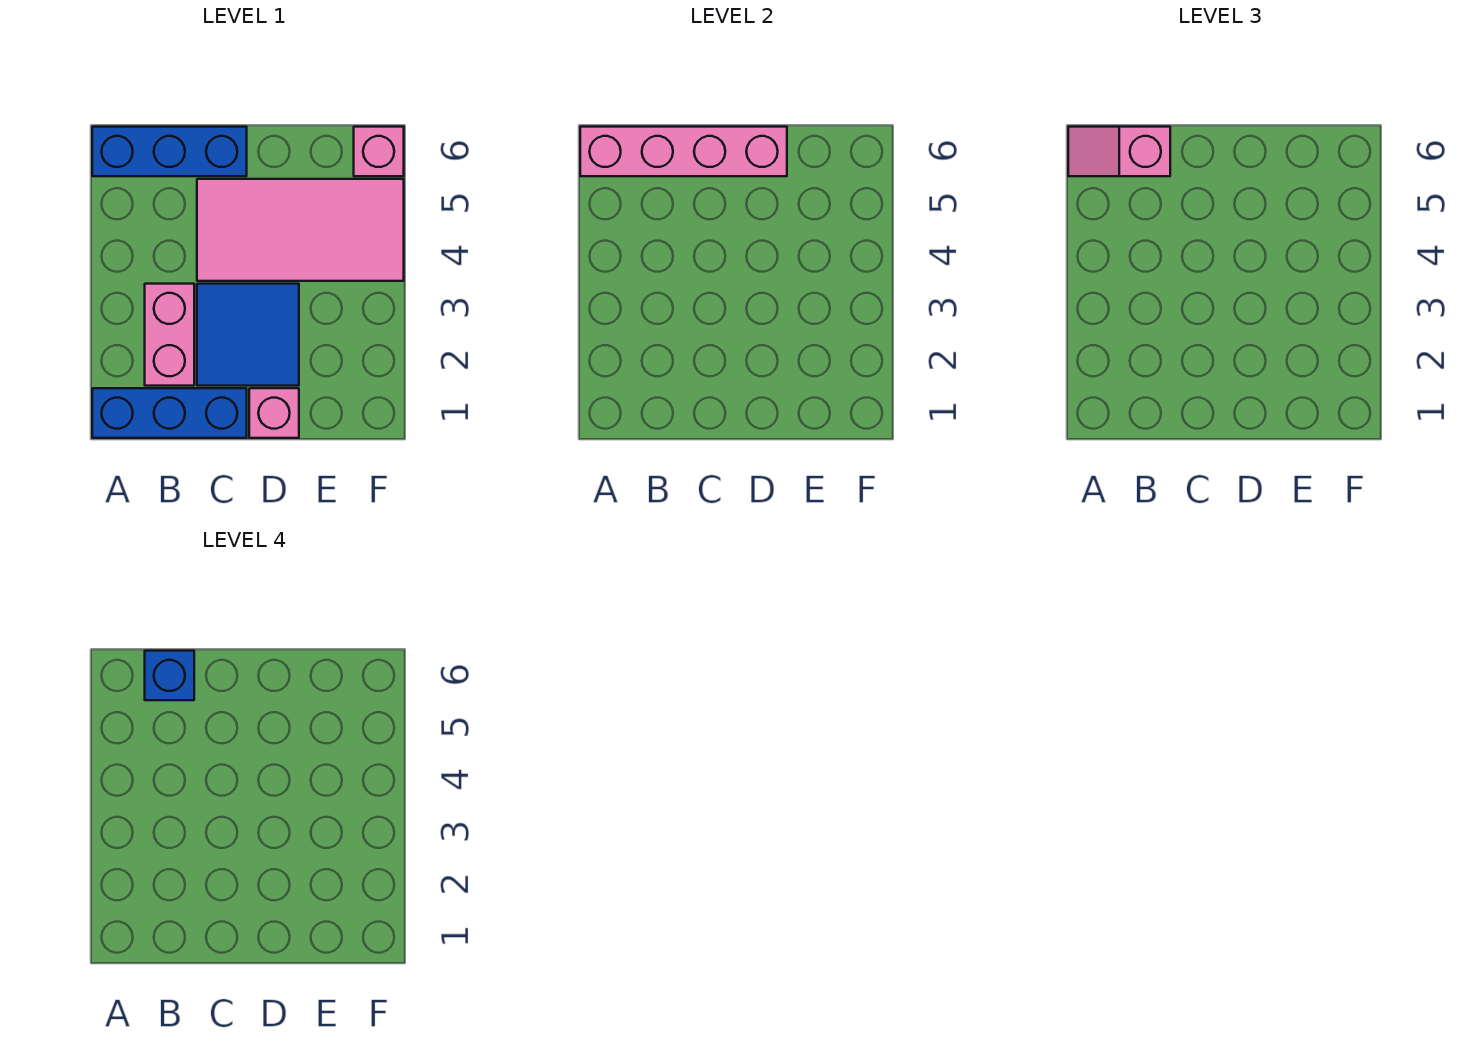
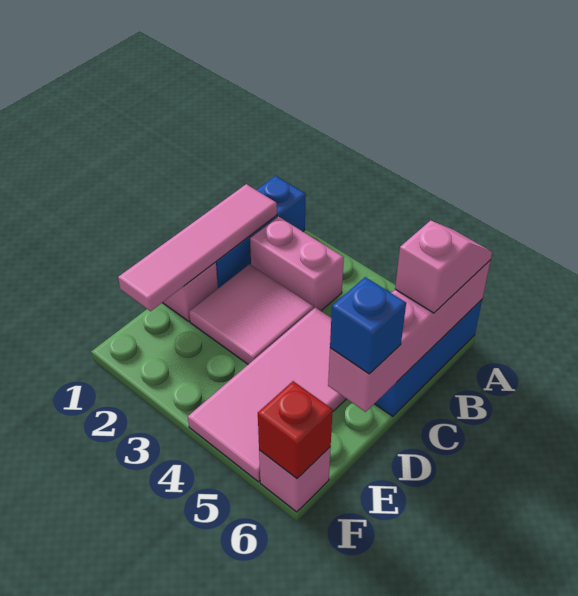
none -> pink 1x4 tile [118,184,277,311]
blue 1x1 brick [145,651,194,700] -> blue 1x1 brick moved to [330,277,406,374]
blue 2x2 tile [197,284,299,386] -> pink 2x2 tile [189,264,314,364]
none -> red 1x1 brick [258,381,333,478]

